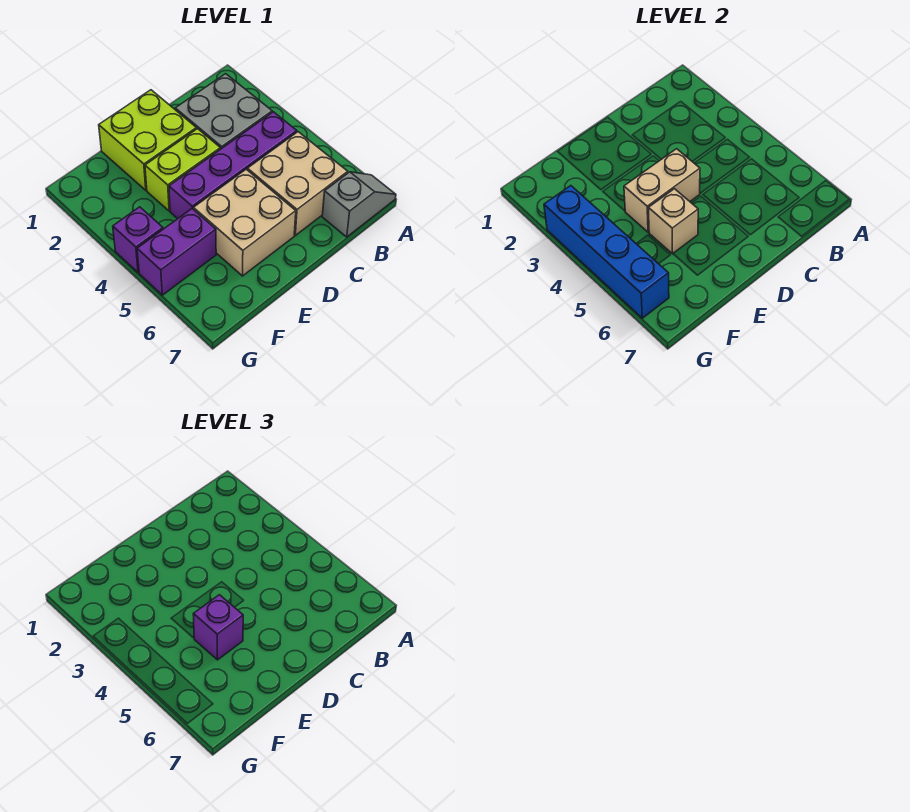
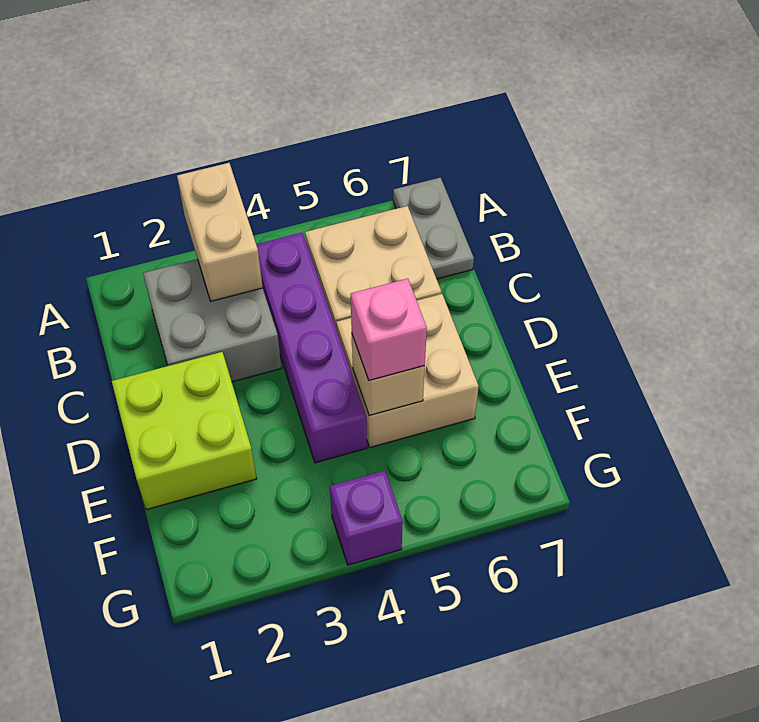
grey 1x2 slope [322,172,396,237] -> grey 1x2 plate [393,178,474,279]
lime 1x2 brick [145,129,220,211] -> none
tan 1x2 brick [624,149,700,232] -> tan 1x2 brick moved to [177,163,263,301]
purple 1x1 brick [193,595,243,660] -> pink 1x1 brick [351,279,427,381]
purple 1x2 brick [137,209,216,295] -> none
blue 1x4 brick [544,186,669,318] -> none

